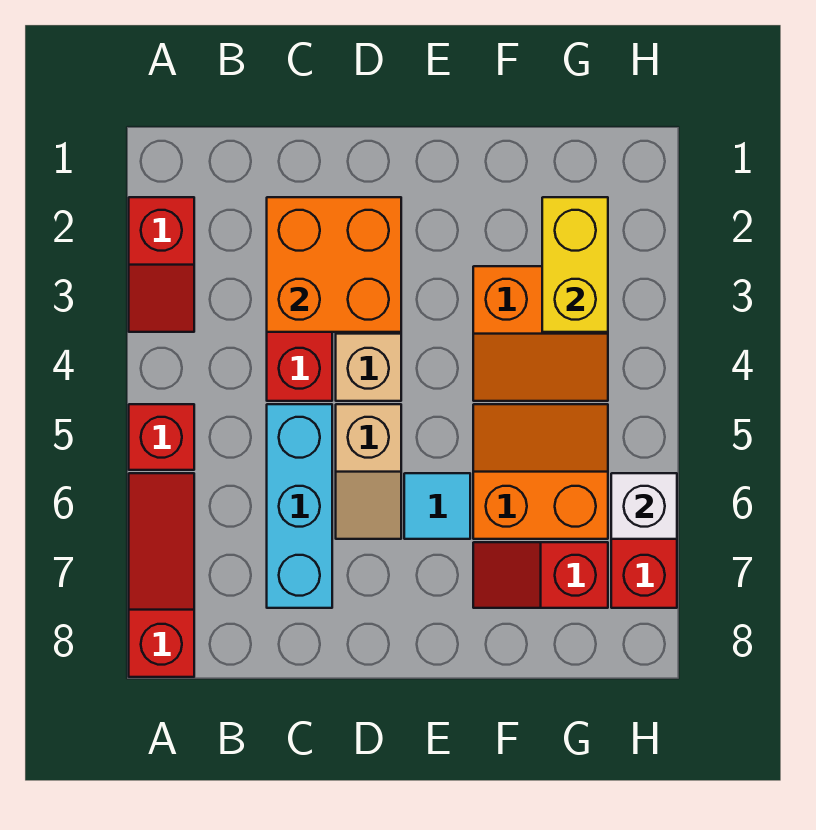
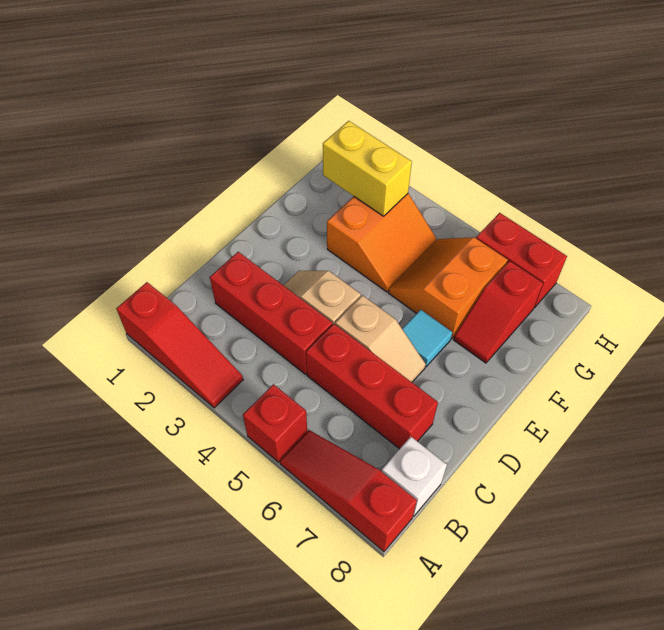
red 1x2 slope [129,197,194,332] -> red 1x3 slope [116,282,243,408]
orange 2x2 brick [267,197,401,332] -> none
cyan 1x3 brick [267,404,332,608] -> red 1x3 brick [306,324,438,449]
white 1x1 brick [611,473,677,539] -> white 1x1 brick moved to [382,437,447,516]

